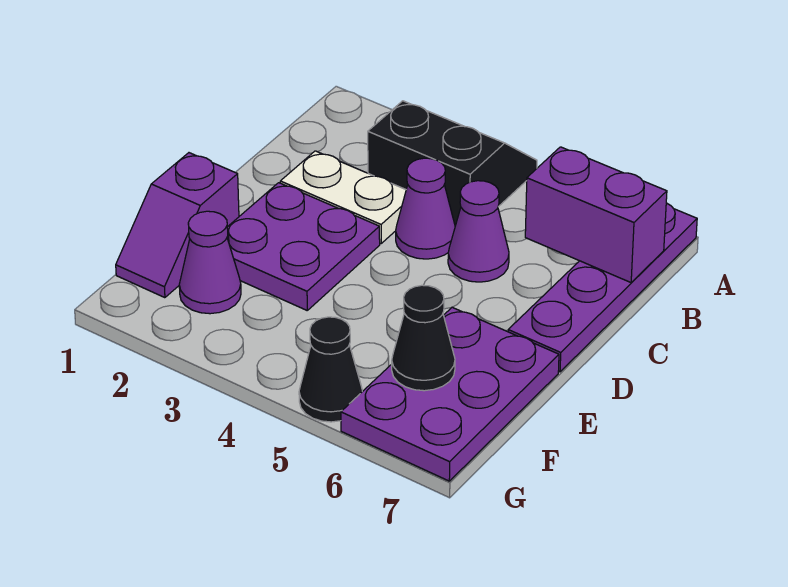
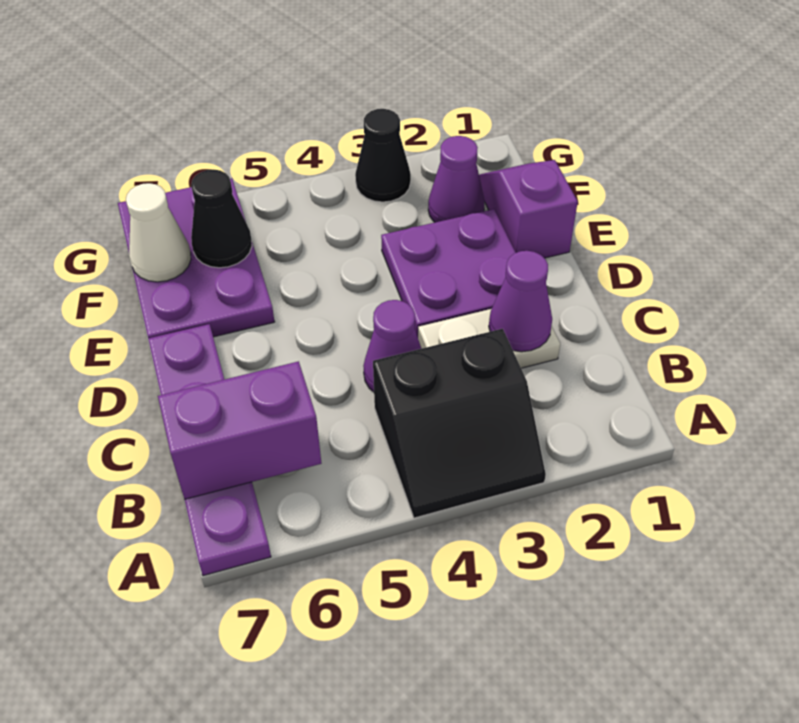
purple 1x1 cone [448,181,509,282] -> purple 1x1 cone moved to [489,251,552,352]
none -> white 1x1 cone [126,183,191,282]
black 1x1 cone [299,317,362,422] -> black 1x1 cone moved to [355,109,411,202]

